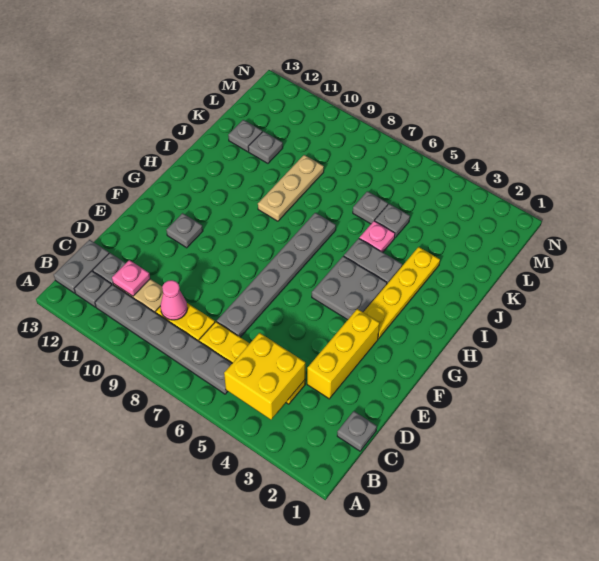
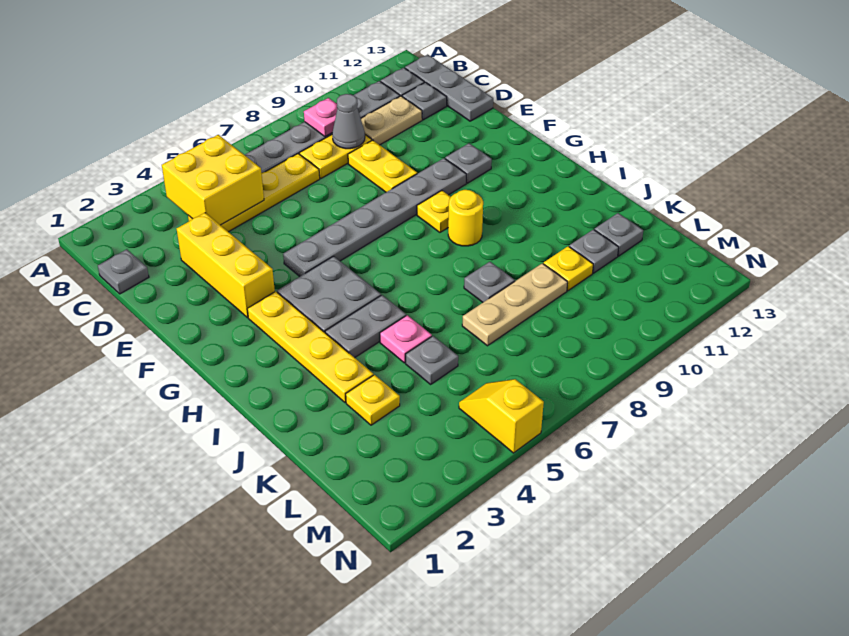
grey 1x2 plate [54,240,109,293] -> grey 1x3 plate [405,54,493,121]
pink 1x1 cone [160,280,187,320] -> grey 1x1 cone [332,94,365,149]
pink 1x1 plate [112,260,150,296] -> pink 1x1 plate moved to [304,98,338,137]
grey 1x6 plate [217,213,336,337] -> grey 1x6 plate turned to [283,158,467,276]
none -> yellow 1x2 plate [348,140,417,192]
none -> yellow 1x1 plate [417,191,450,232]
none -> yellow 1x1 round brick [448,190,483,246]
tan 1x3 plate [258,155,324,221] -> tan 1x3 plate turned to [462,263,568,346]
none -> yellow 1x1 plate [346,375,400,425]
grey 1x1 plate [353,191,388,224] -> grey 1x1 plate moved to [464,262,515,302]
none -> yellow 1x1 plate [543,246,593,291]
none -> yellow 1x2 slope [459,379,544,453]

